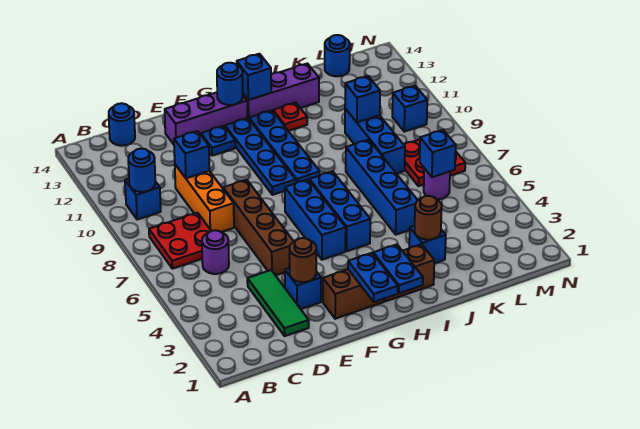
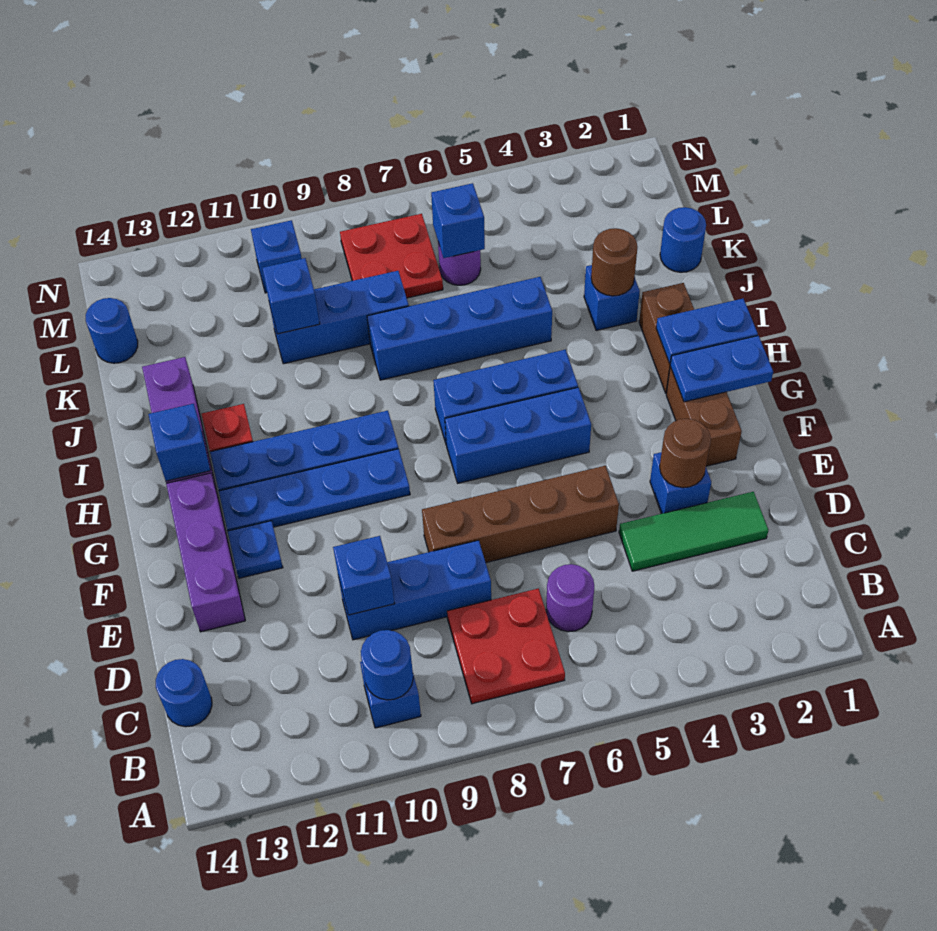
orange 1x3 brick [175,164,234,232] -> blue 1x3 brick [339,540,491,640]
blue 1x1 round brick [217,63,243,105] -> blue 1x1 round brick moved to [660,207,706,272]

